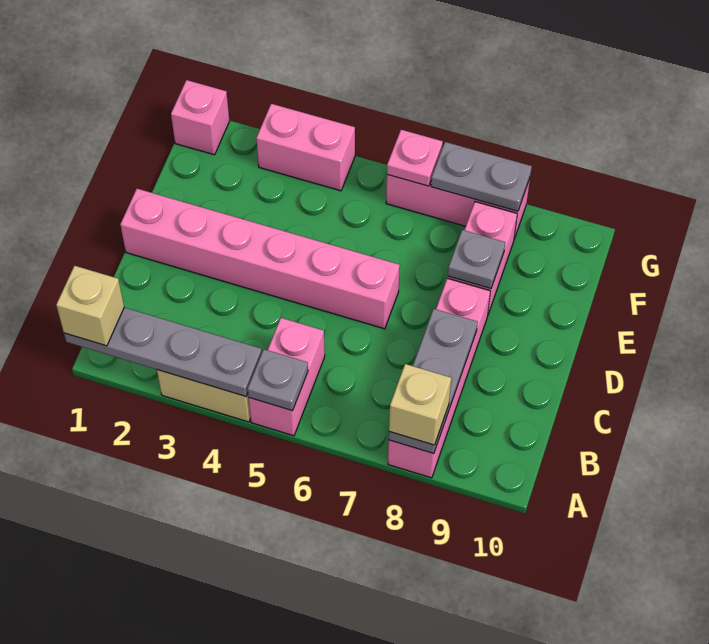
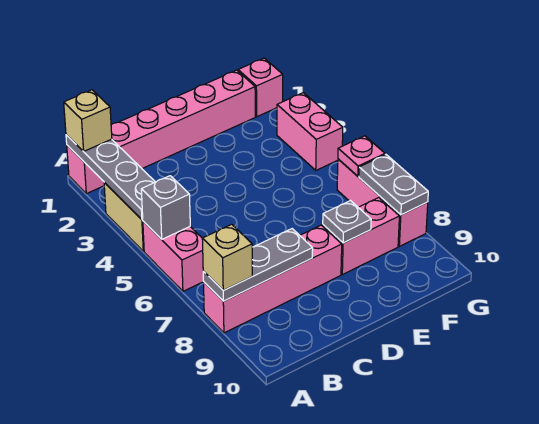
pink 1x2 brick [249,318,325,436] -> pink 1x2 brick turned to [143,221,204,291]
grey 1x1 plate [248,349,308,411] -> grey 1x1 brick [141,176,190,239]
pink 1x6 brick [120,189,400,329] -> pink 1x6 brick turned to [67,70,255,194]

